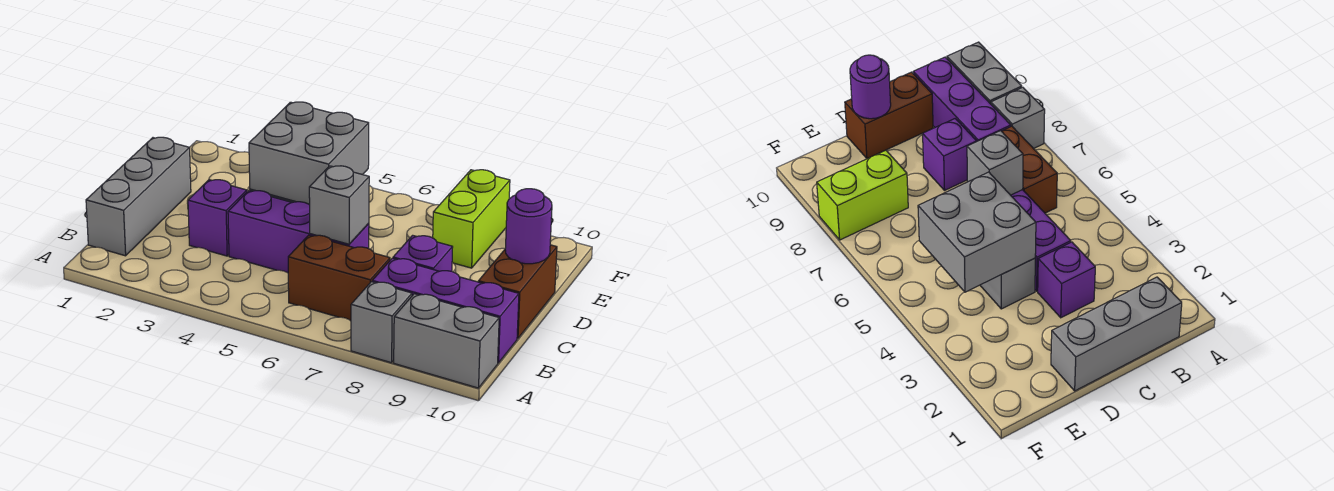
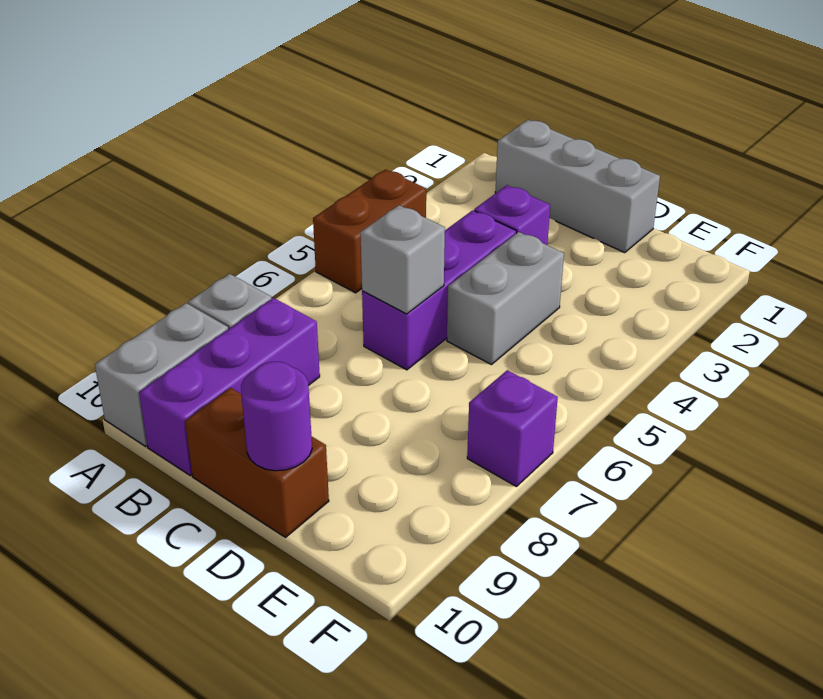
brown 1x2 brick [288,235,390,321] -> brown 1x2 brick moved to [313,169,426,293]
purple 1x1 brick [393,235,453,271] -> purple 1x1 brick moved to [467,370,558,487]
grey 2x2 brick [249,102,369,205] -> none
lime 1x2 brick [433,170,510,268] -> none

